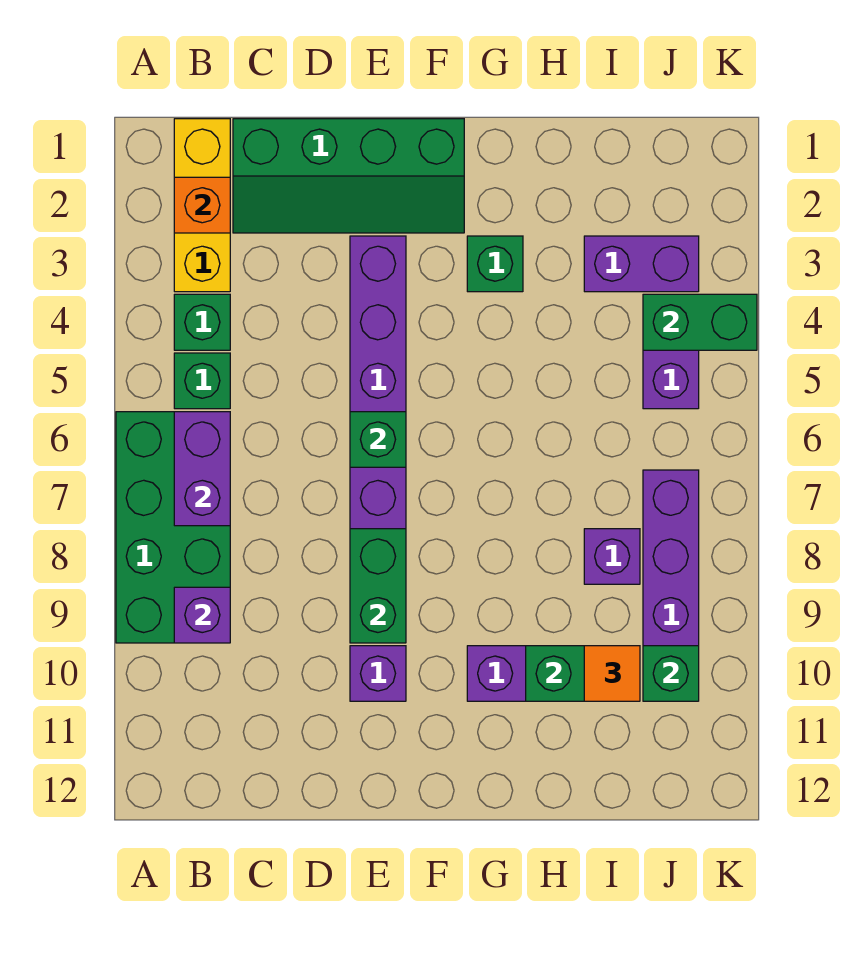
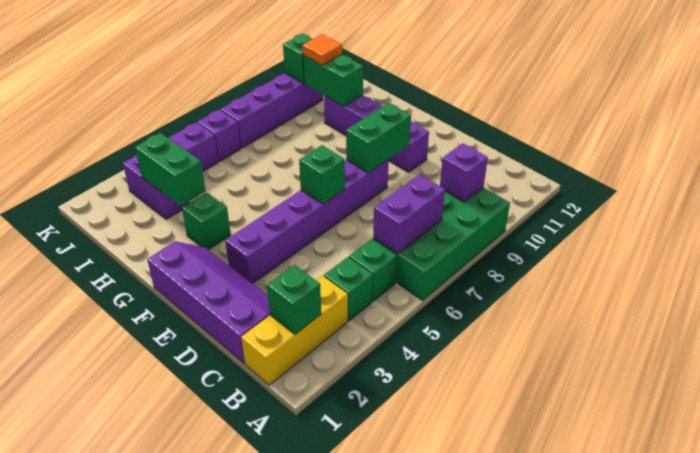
orange 1x1 brick [174,177,230,233] -> green 1x1 brick [267,265,321,334]
green 2x4 slope [233,119,464,233] -> purple 2x4 slope [147,241,270,364]
purple 1x1 brick [584,529,640,584] -> purple 1x1 brick moved to [197,110,241,161]
green 1x2 brick [643,294,757,350] -> green 1x2 brick moved to [135,133,206,206]

